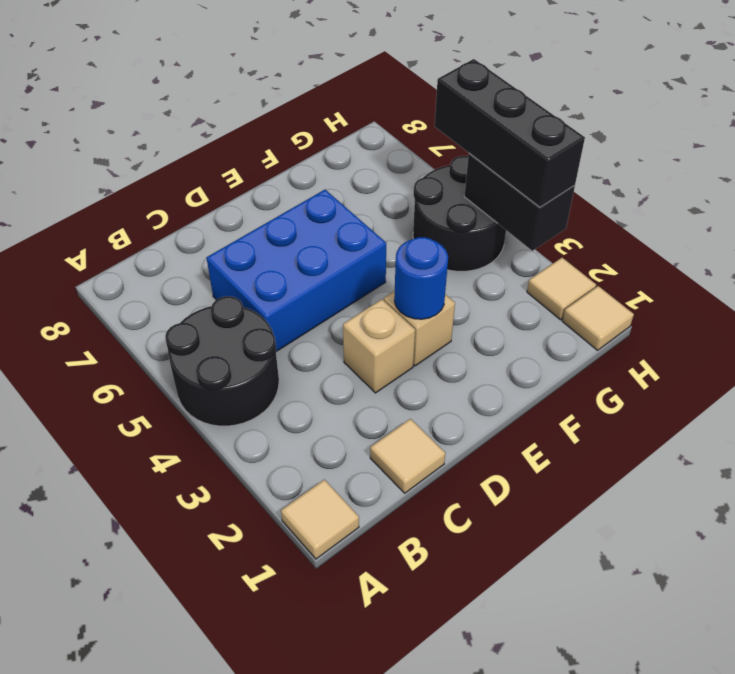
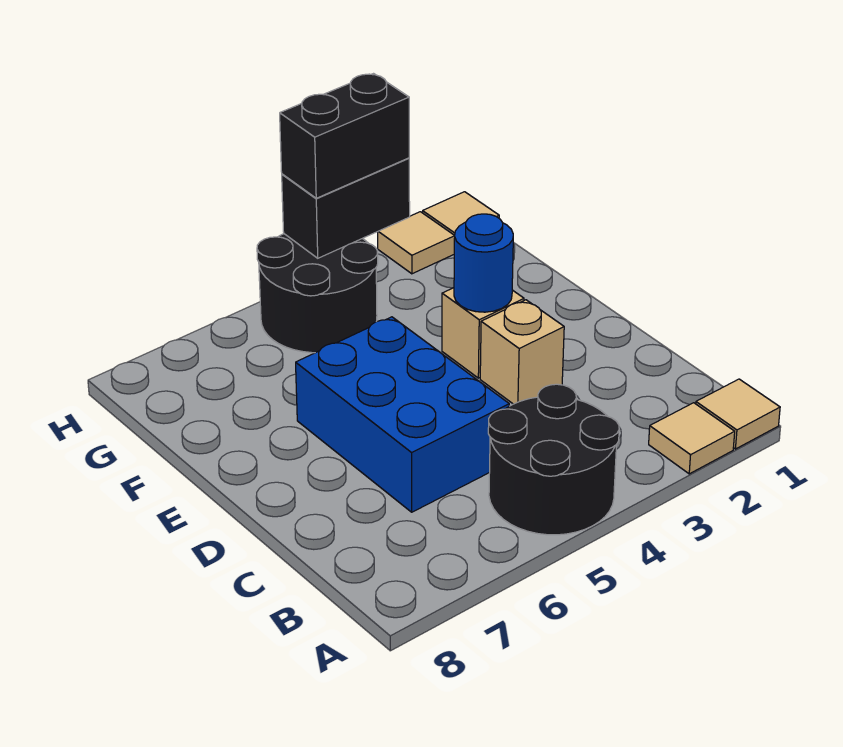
tan 1x1 tile [370,419,445,493] -> tan 1x1 tile moved to [649,403,735,474]
black 1x3 brick [435,59,585,207] -> black 1x2 brick [280,74,409,198]

